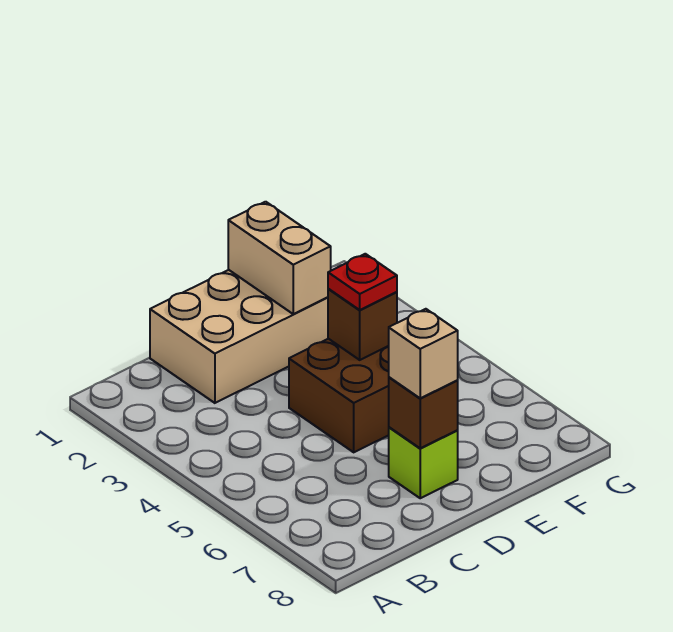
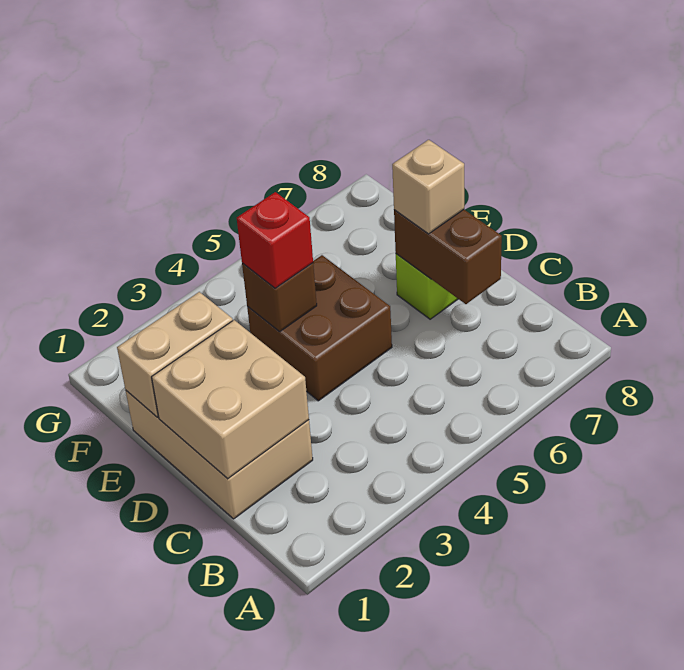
none -> tan 2x2 brick [152,320,309,479]
brown 1x1 brick [389,377,458,448] -> brown 1x2 brick [394,210,502,304]
red 1x1 plate [328,254,397,310] -> red 1x1 brick [237,192,313,288]

